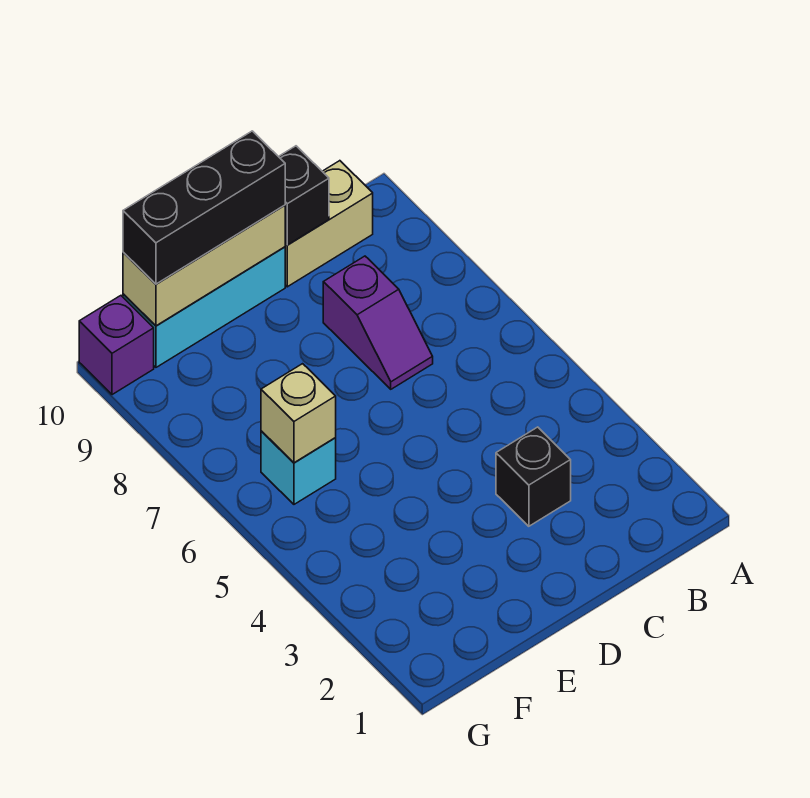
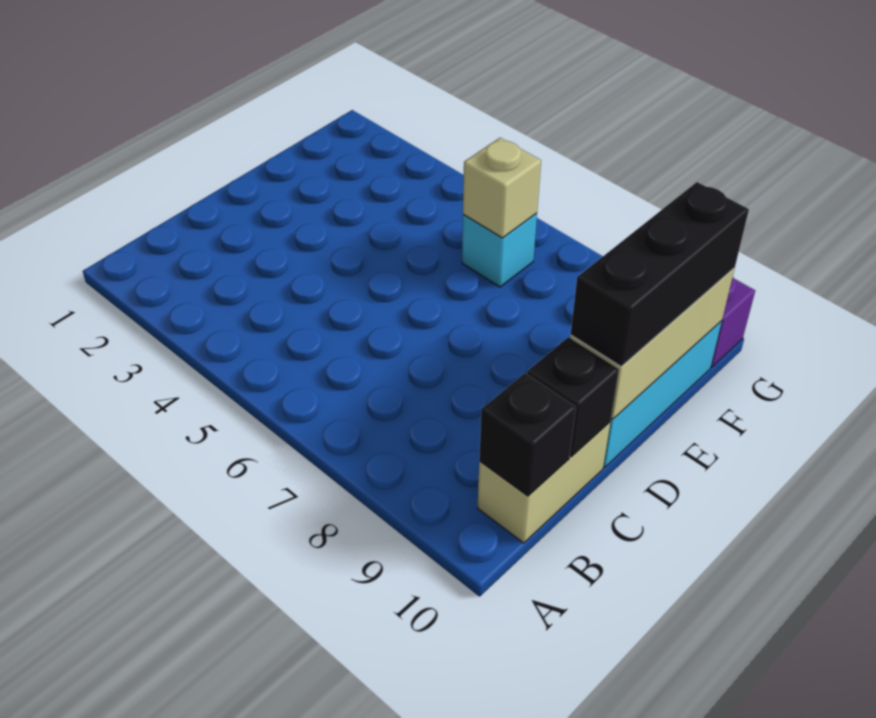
black 1x1 brick [496,427,571,526] -> black 1x1 brick moved to [479,373,576,496]
purple 1x2 slope [323,256,433,389] -> none

